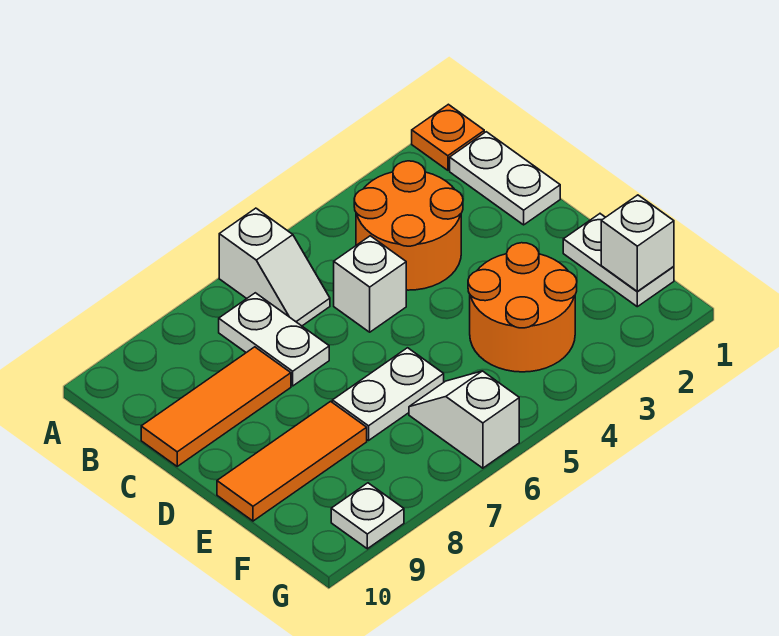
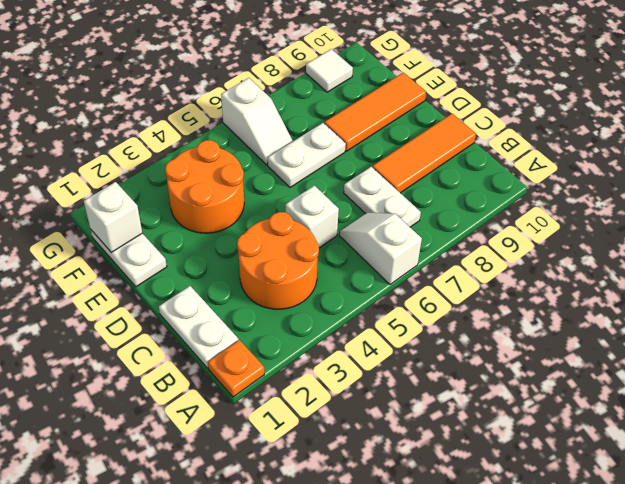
white 1x1 plate [331,483,404,549] -> white 1x1 tile [306,49,353,92]

